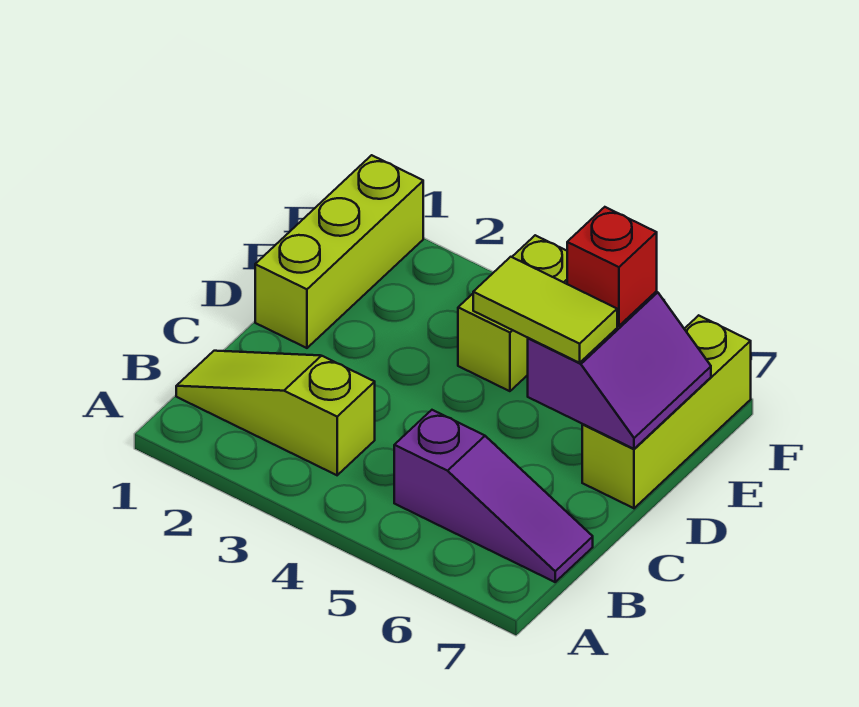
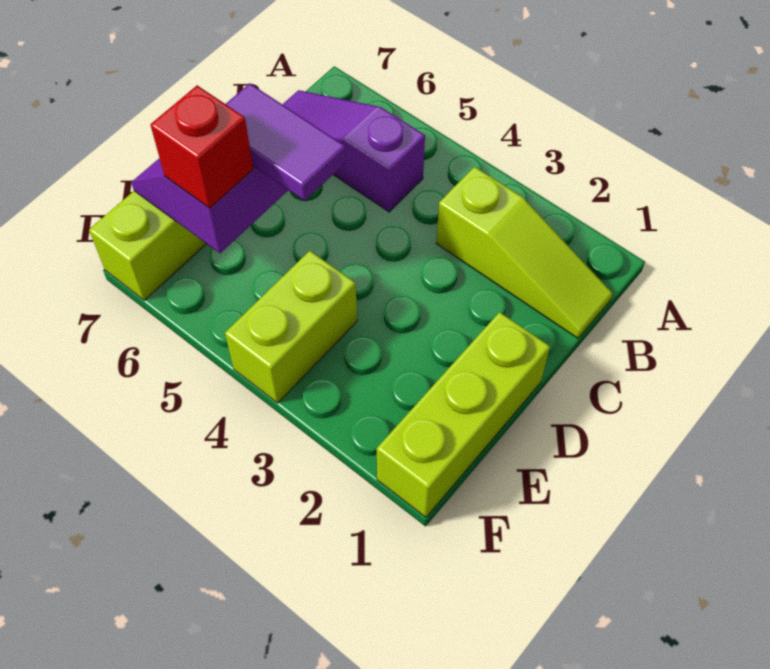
lime 1x2 tile [473,257,617,363] -> purple 1x2 tile [226,83,346,201]

